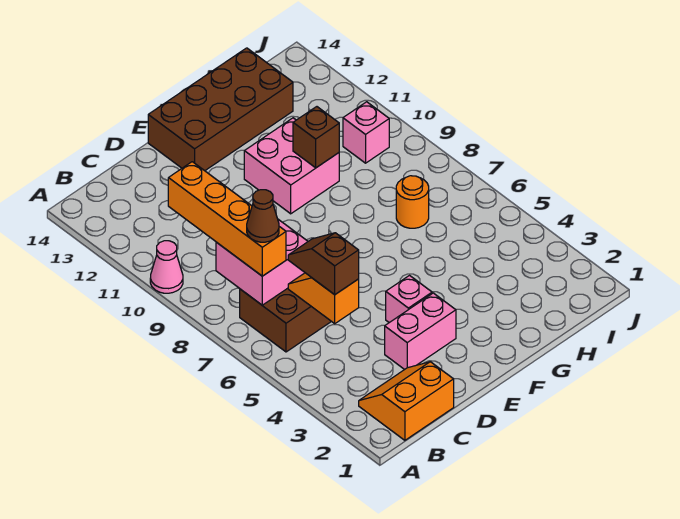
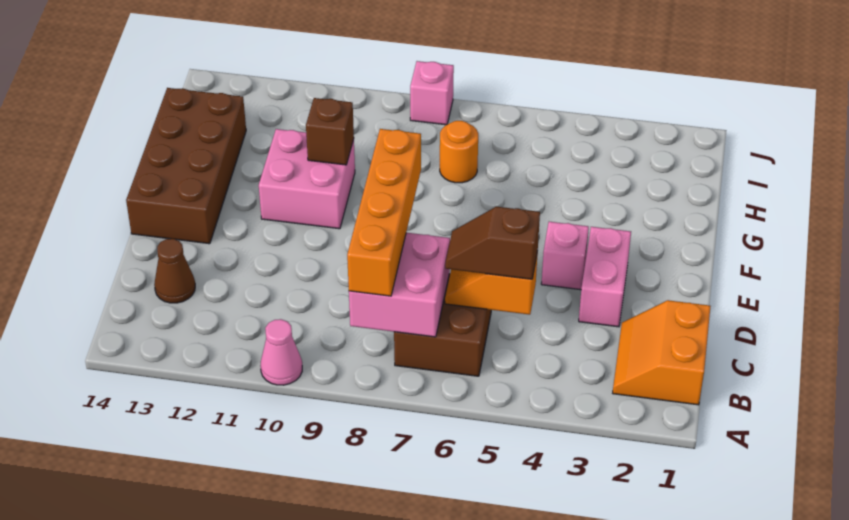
orange 1x4 brick [168,162,286,276] -> orange 1x4 brick turned to [347,129,421,296]
brown 1x1 cone [247,190,279,242] -> brown 1x1 cone moved to [154,239,195,303]
pink 1x1 brick [343,102,389,163] -> pink 1x1 brick moved to [410,61,454,125]

